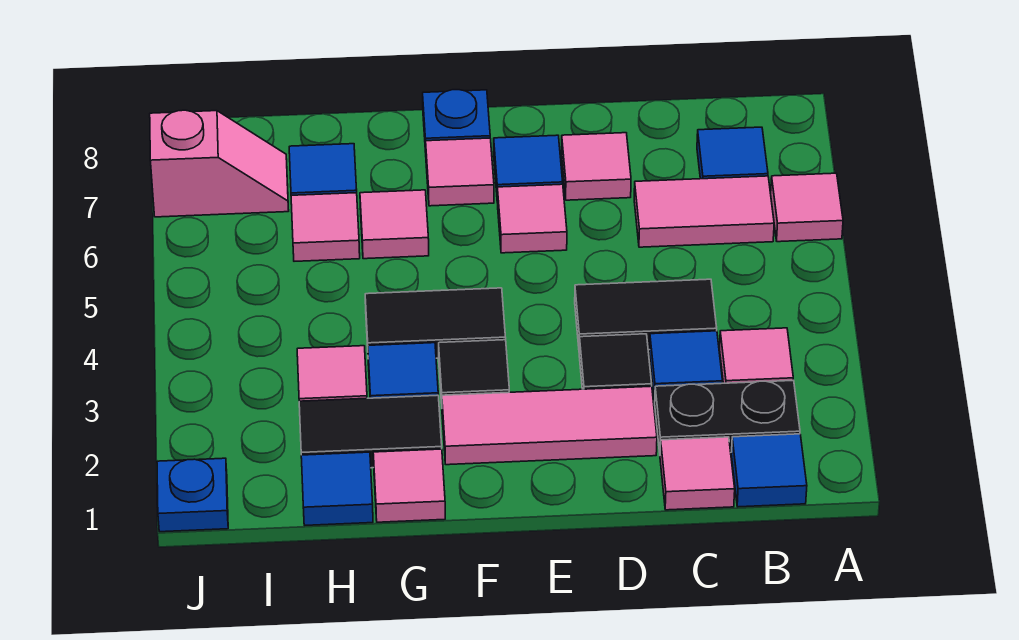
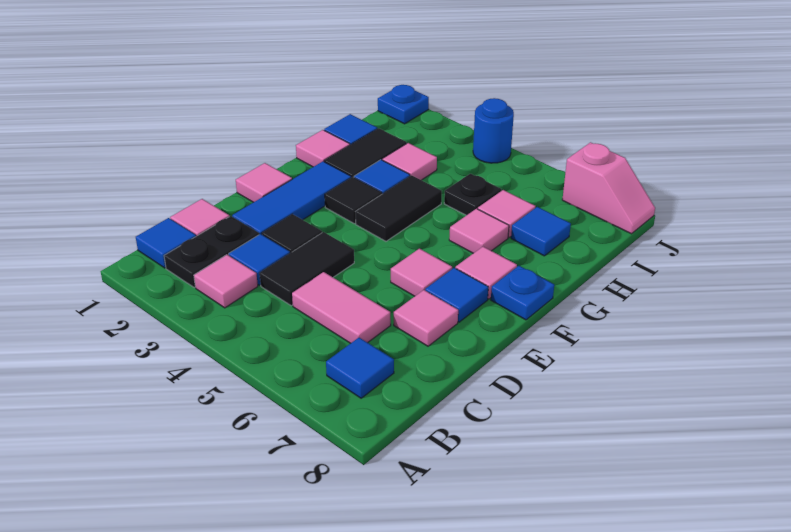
pink 1x1 tile [771,173,843,242] -> pink 1x1 tile moved to [236,163,292,202]
pink 1x2 tile [634,176,774,247] -> pink 1x2 tile turned to [292,272,391,343]
pink 1x3 tile [442,386,657,465] -> blue 1x3 tile [232,161,351,234]
none -> black 1x1 plate [444,174,501,215]
pink 1x2 slope [150,110,289,217] -> pink 1x2 slope turned to [562,142,655,234]
none -> blue 1x1 round brick [473,98,514,163]

